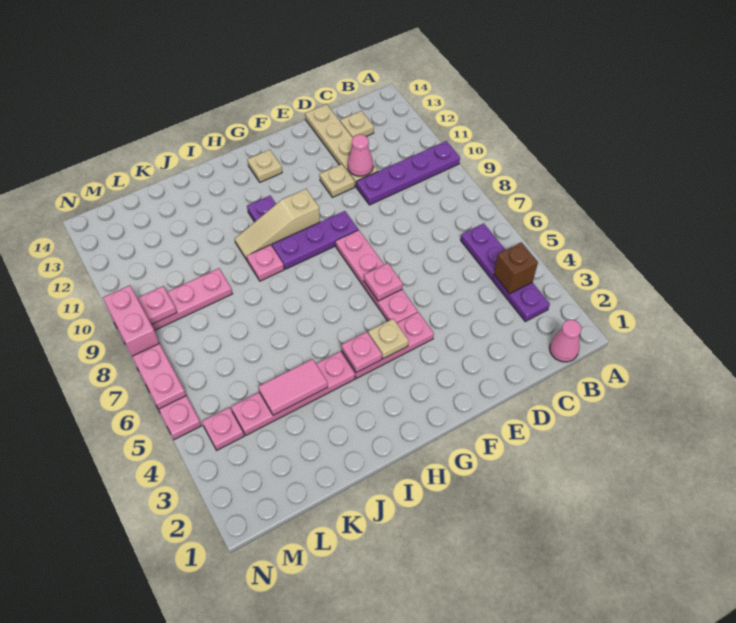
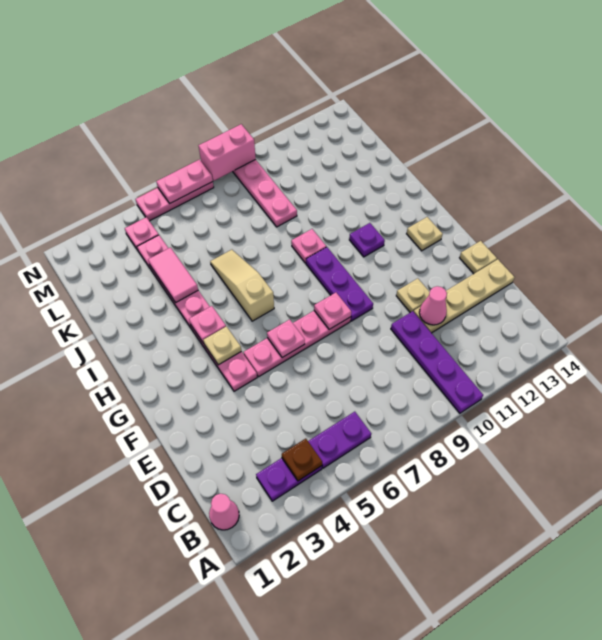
brown 1x1 brick [494,242,538,294] -> brown 1x1 plate [282,439,322,481]
tan 1x1 plate [340,111,374,137] -> tan 1x1 plate moved to [460,241,497,274]
tan 1x3 slope [235,189,320,260] -> tan 1x3 slope moved to [210,250,274,321]
pink 1x1 plate [137,286,177,325] -> pink 1x1 plate moved to [314,293,351,329]

